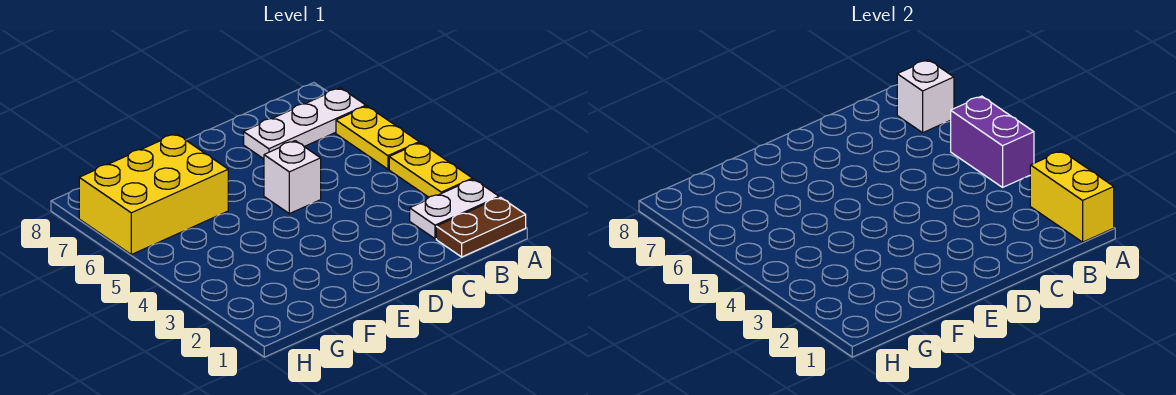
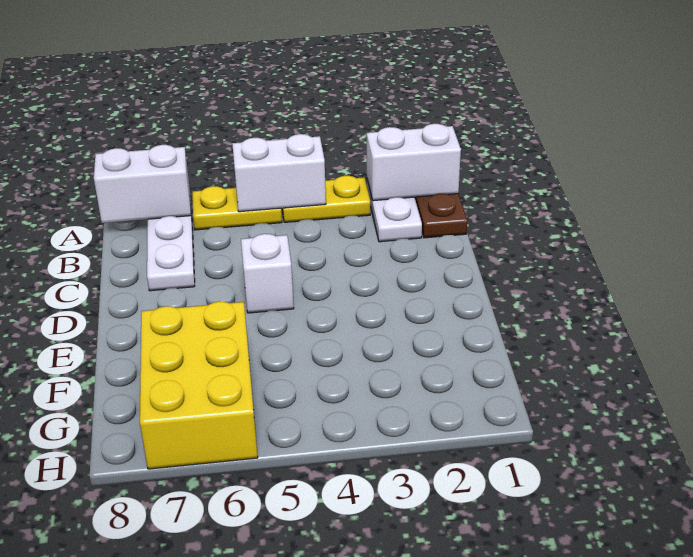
yellow 1x2 brick [1030,151,1114,242] -> white 1x2 brick [367,124,461,201]
purple 1x2 brick [951,96,1034,187] -> white 1x2 brick [232,134,326,212]
white 1x1 brick [897,60,954,133] -> white 1x2 brick [94,145,191,223]

